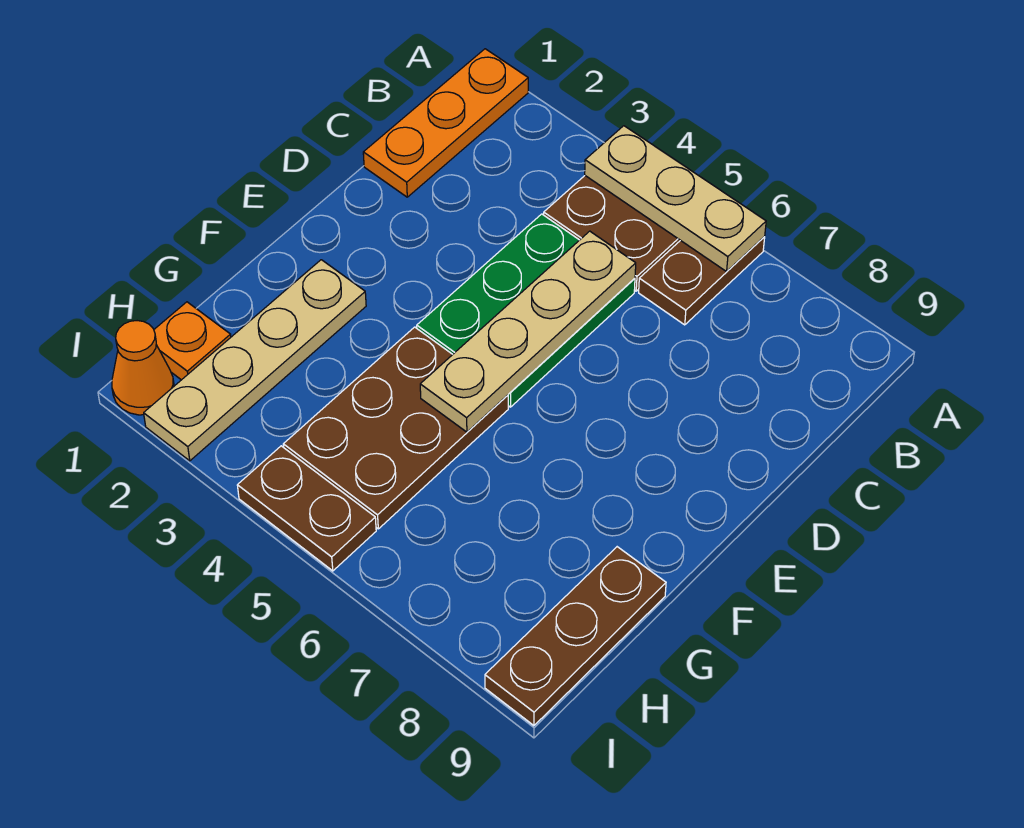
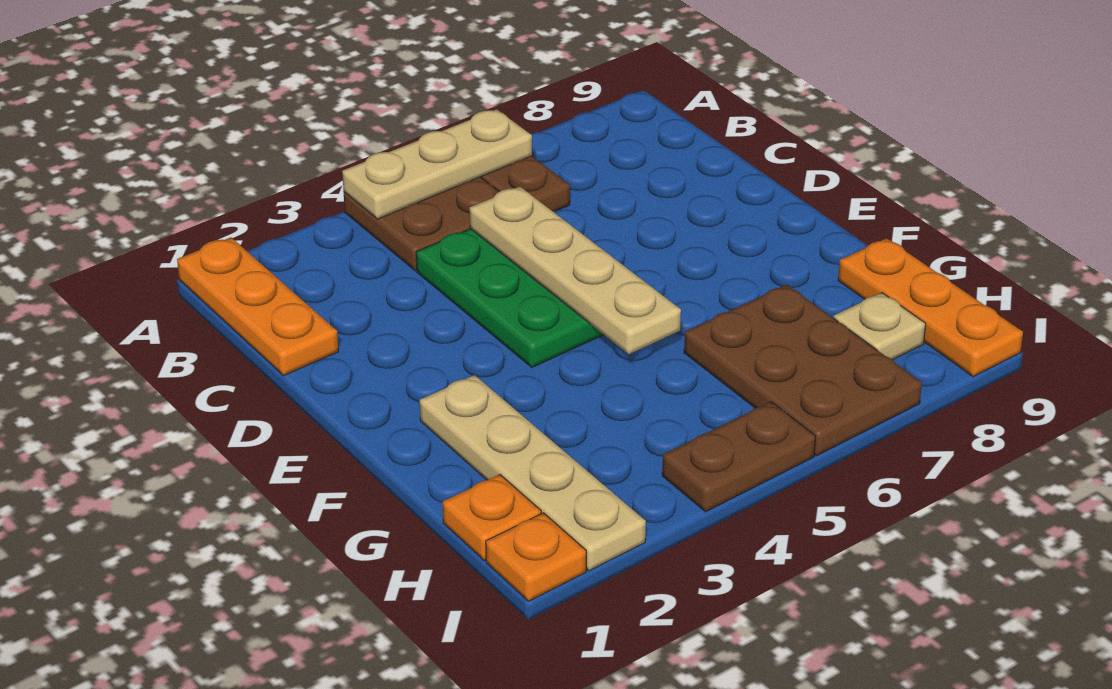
brown 2x3 plate [283,327,508,529] -> brown 2x3 plate moved to [684,285,922,456]
brown 1x3 plate [485,547,666,725] -> orange 1x3 plate [838,238,1023,376]
none -> tan 1x1 plate [834,293,926,360]
orange 1x1 cone [112,321,174,415] -> orange 1x1 plate [486,513,586,601]

